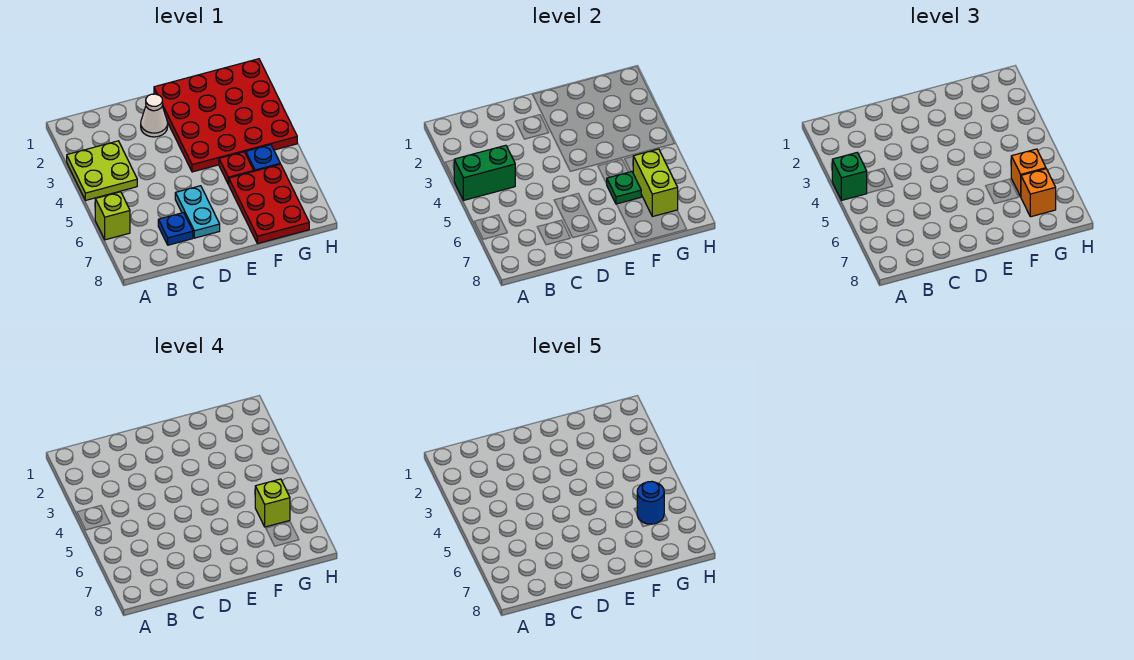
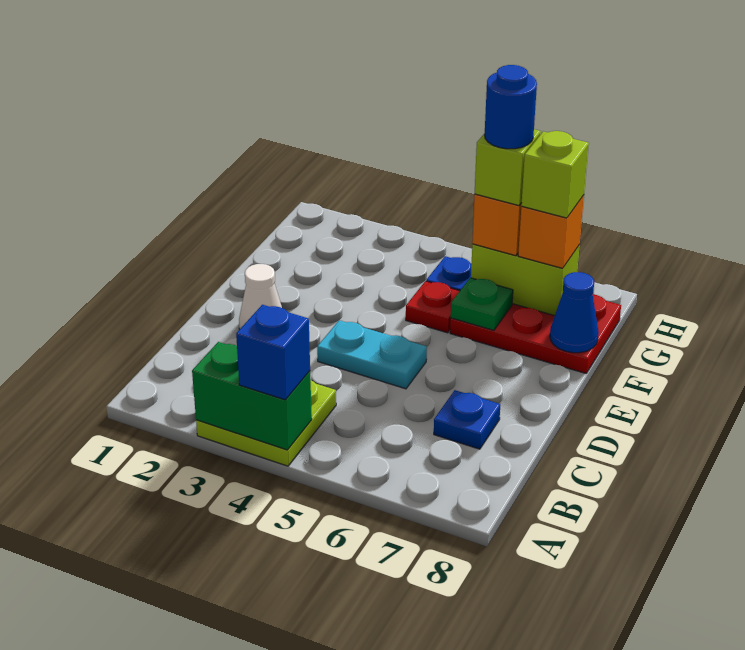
green 1x2 brick [454,145,515,200] -> green 1x2 brick turned to [192,342,312,450]
green 1x1 brick [832,153,867,200] -> blue 1x1 brick [236,305,310,400]
lime 1x1 brick [95,192,130,240] -> lime 1x1 brick moved to [521,131,589,218]
cyan 1x2 plate [175,186,220,238] -> cyan 1x2 plate moved to [317,320,427,389]
red 4x4 plate [154,59,297,172] -> none
none -> blue 1x1 cone [550,272,599,353]

